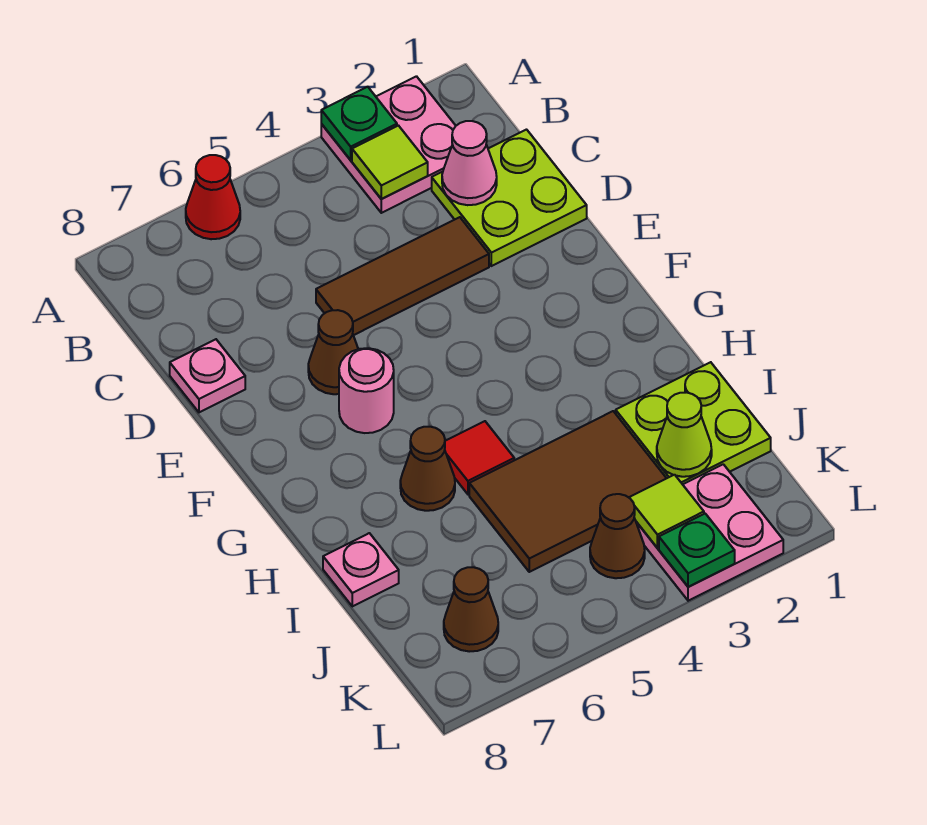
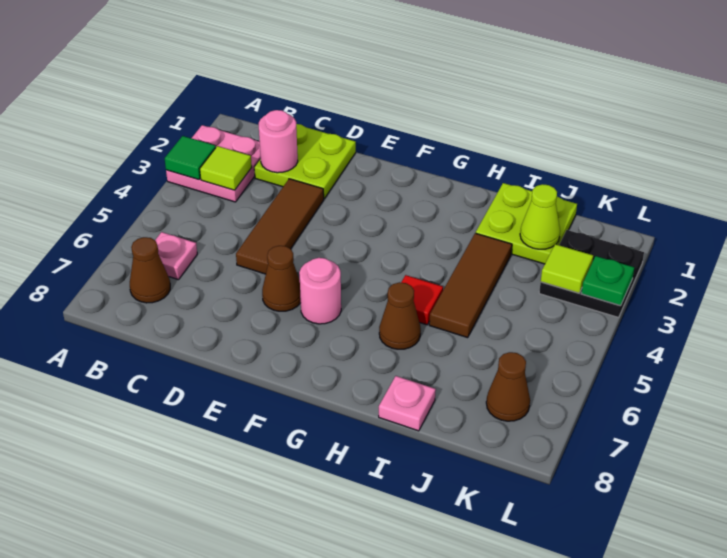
green 1x1 plate [321,87,397,160] -> green 1x1 tile [165,136,216,180]
red 1x1 cone [186,155,240,239] -> none
pink 1x1 cone [442,121,497,205] -> pink 1x1 round brick [259,110,298,173]
pink 1x1 plate [170,339,245,412] -> pink 1x1 plate moved to [155,232,197,280]
brown 2x3 tile [469,411,667,572] -> brown 1x3 tile [429,233,512,338]
pink 2x2 plate [636,464,783,601] -> black 2x2 plate [539,230,644,317]
brown 1x1 cone [590,494,645,578] -> brown 1x1 cone moved to [130,237,170,303]

